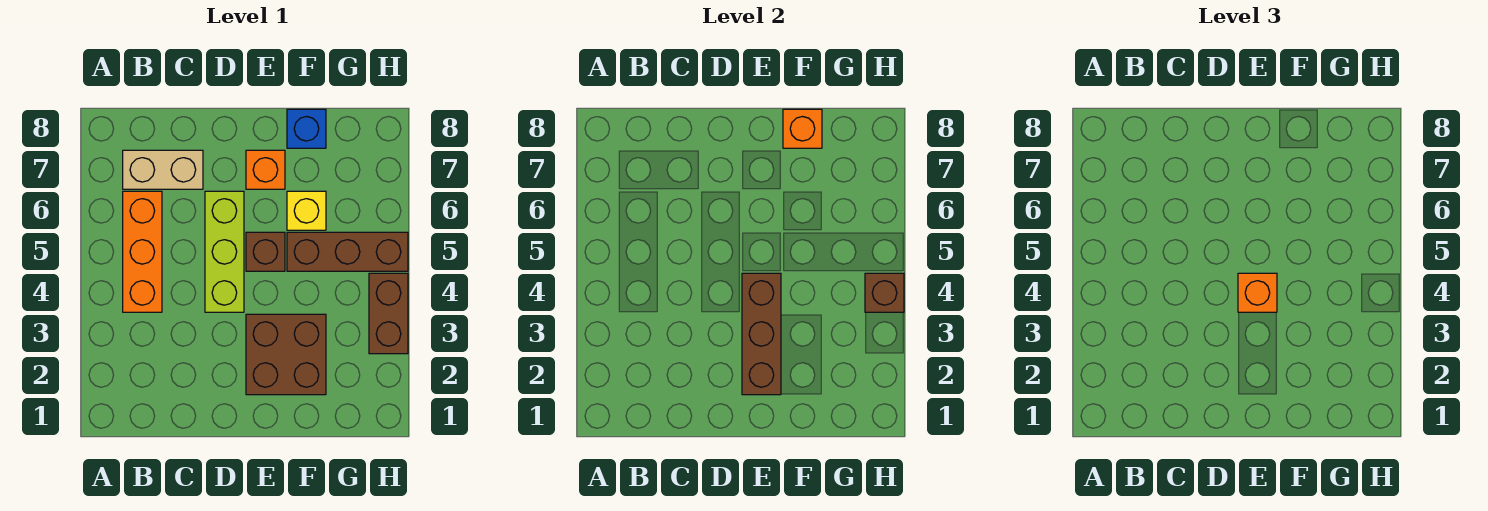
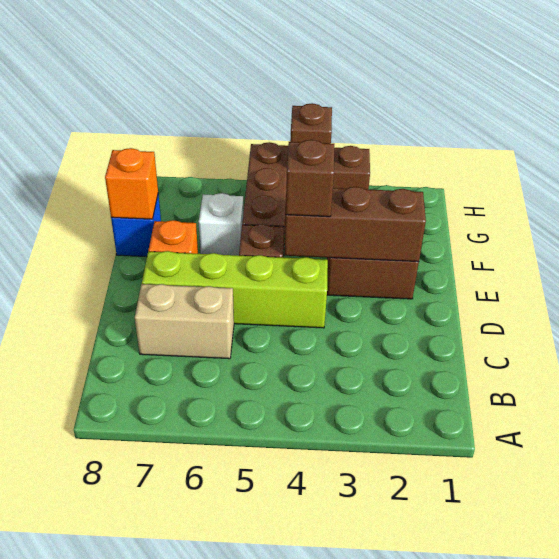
orange 1x3 brick [123,191,162,312] -> none
tan 1x2 brick [123,150,203,189] -> tan 1x2 brick turned to [135,284,234,359]
lime 1x3 brick [205,191,244,312] -> lime 1x4 brick [142,251,328,328]
orange 1x1 brick [1238,273,1277,312] -> brown 1x1 brick [286,140,334,217]
yellow 1x1 brick [287,191,326,230] -> white 1x1 brick [199,193,243,256]

